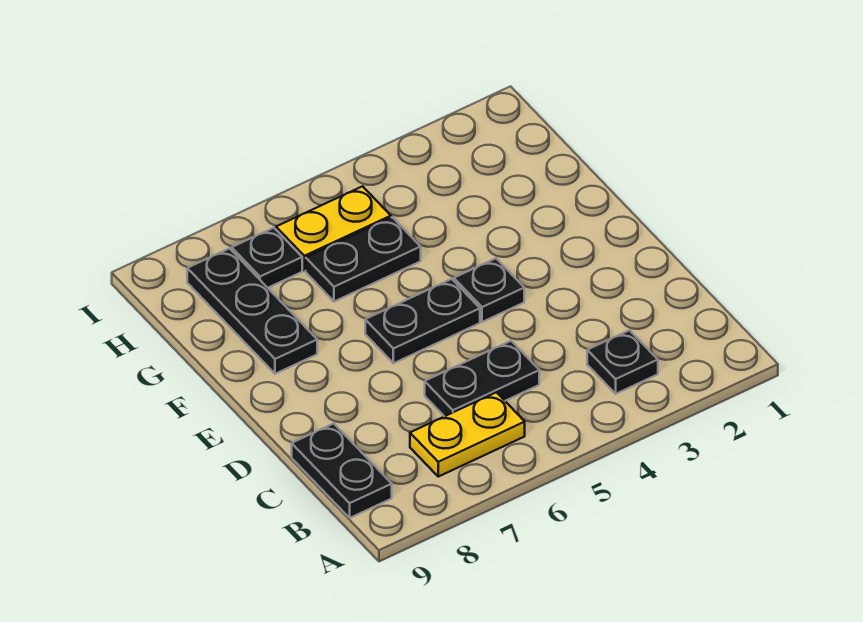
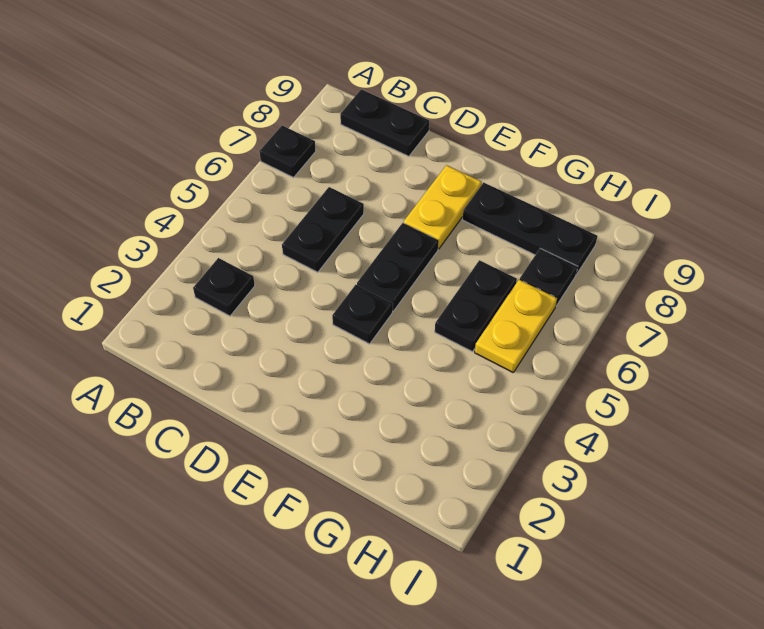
none -> black 1x1 plate [259,126,316,177]
yellow 1x2 plate [410,392,525,477] -> yellow 1x2 plate moved to [404,165,482,249]

